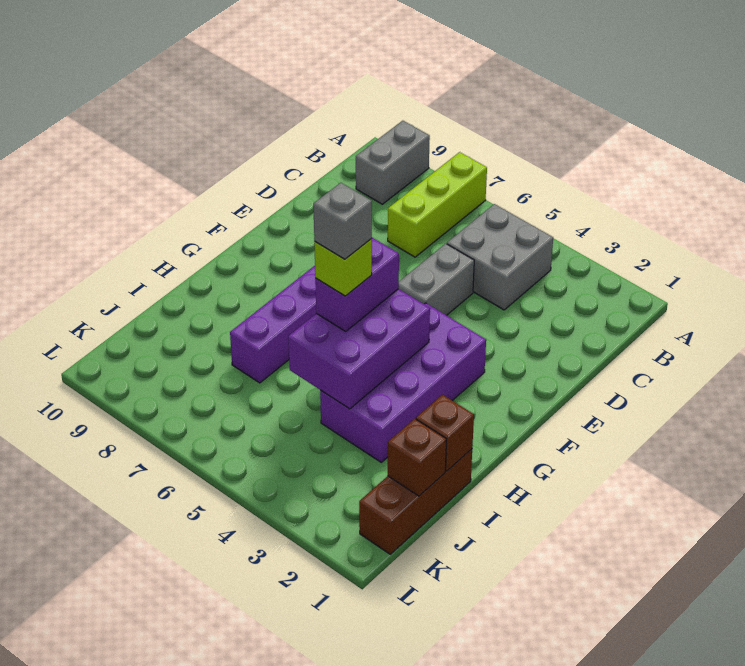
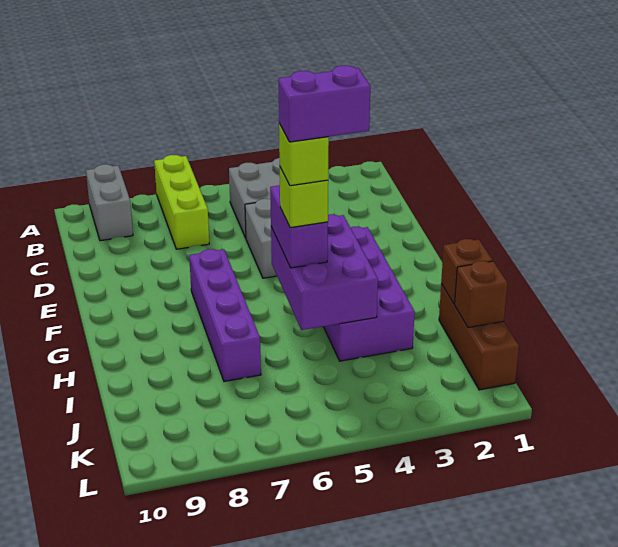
none -> purple 1x2 brick [279,66,370,142]
grey 1x1 brick [313,183,372,259] -> lime 1x1 brick [279,124,329,186]

